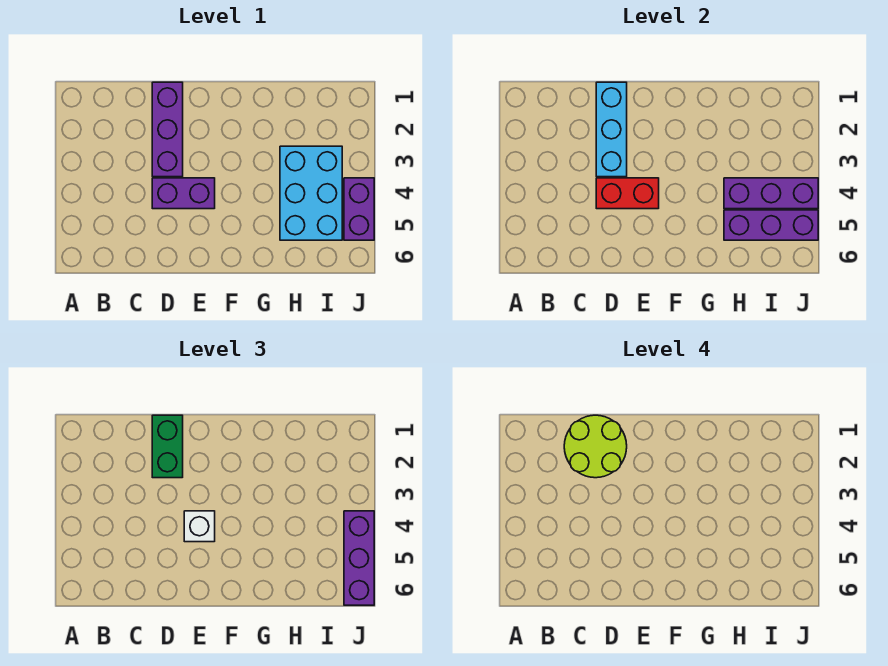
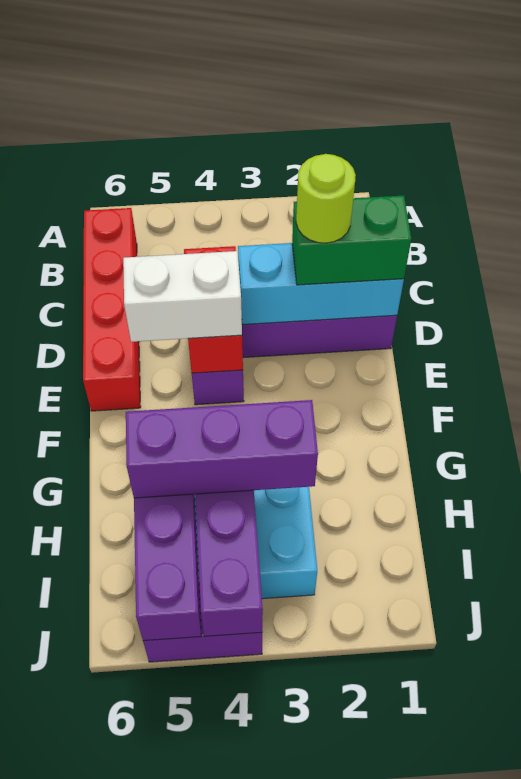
none -> red 1x4 brick [83,208,141,411]
lime 2x2 round brick [564,415,627,478] -> lime 1x1 round brick [296,154,356,243]
white 1x1 brick [184,511,215,542] -> white 1x2 brick [123,251,242,342]
purple 1x3 brick [344,511,374,605] -> purple 1x3 brick moved to [126,400,318,498]

